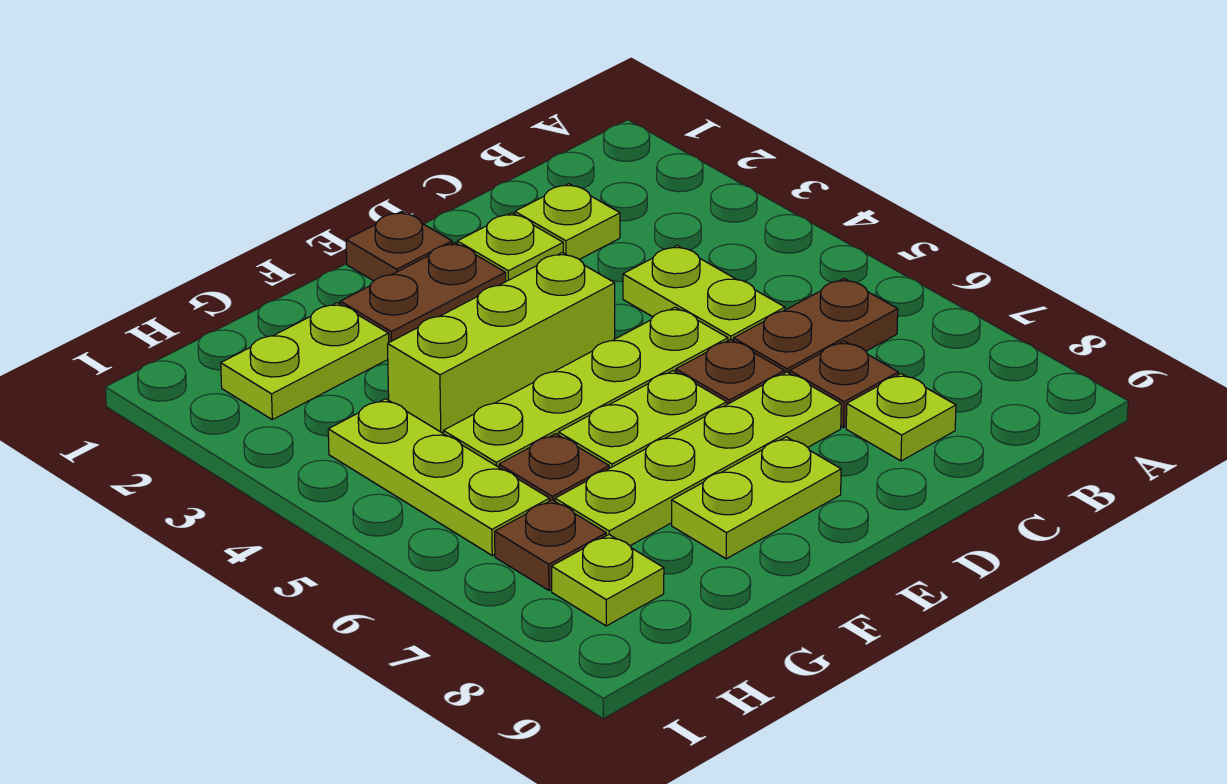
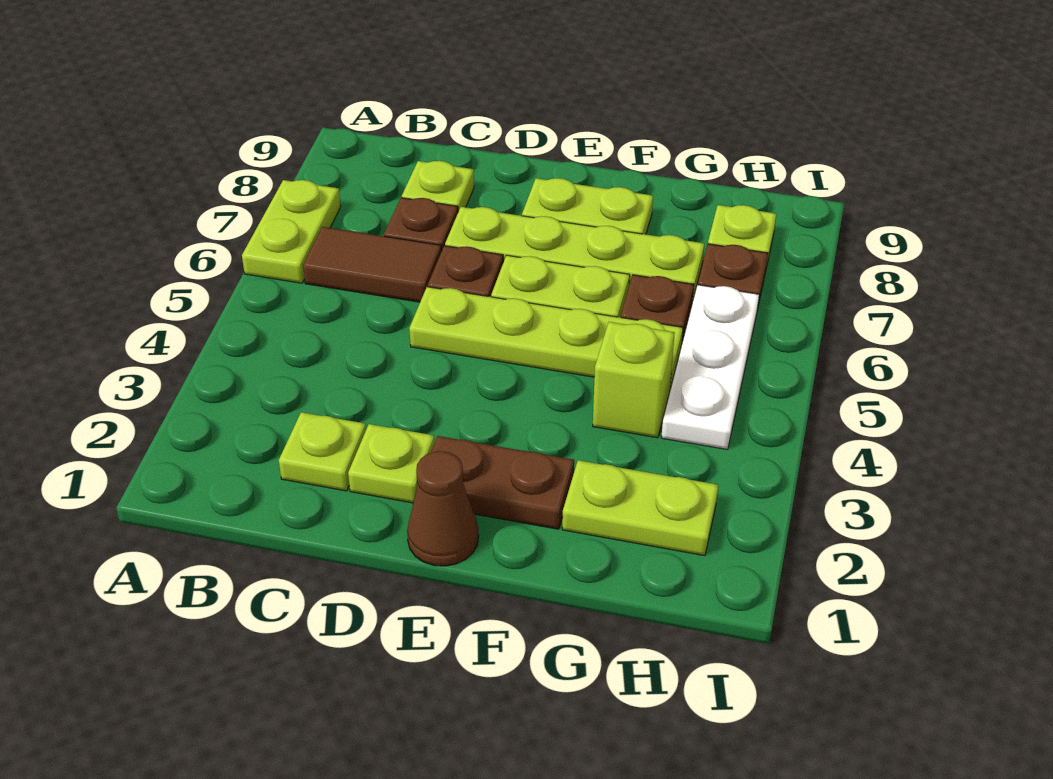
brown 1x2 plate [733,279,898,373] -> brown 1x2 tile [303,227,442,302]
lime 1x2 plate [623,246,785,341] -> lime 1x2 plate moved to [242,180,341,283]
brown 1x1 plate [346,212,452,281] -> brown 1x1 cone [407,451,479,566]
lime 1x3 brick [388,253,615,433] -> lime 1x1 brick [593,322,675,438]
lime 1x3 plate [328,399,549,555] -> white 1x3 plate [661,285,759,449]

